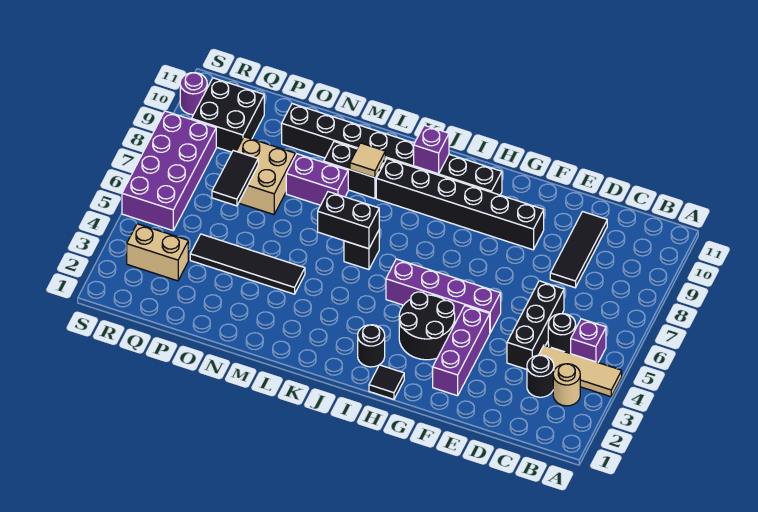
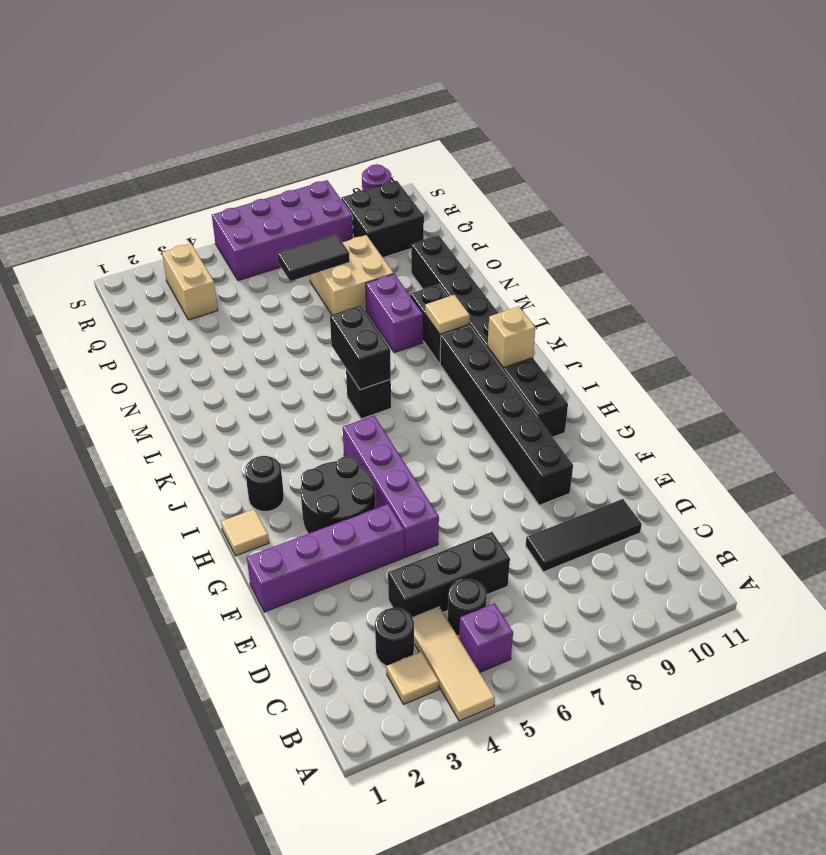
tan 1x1 round brick [553,364,580,406] -> tan 1x1 tile [386,652,439,704]
purple 1x3 brick [433,306,490,396] -> purple 1x4 brick [247,504,404,612]
black 1x1 tile [369,365,404,399] -> tan 1x1 tile [221,509,269,556]
purple 1x1 brick [414,125,449,174] -> tan 1x1 brick [488,306,535,368]
black 1x4 tile [190,234,305,294] -> none

